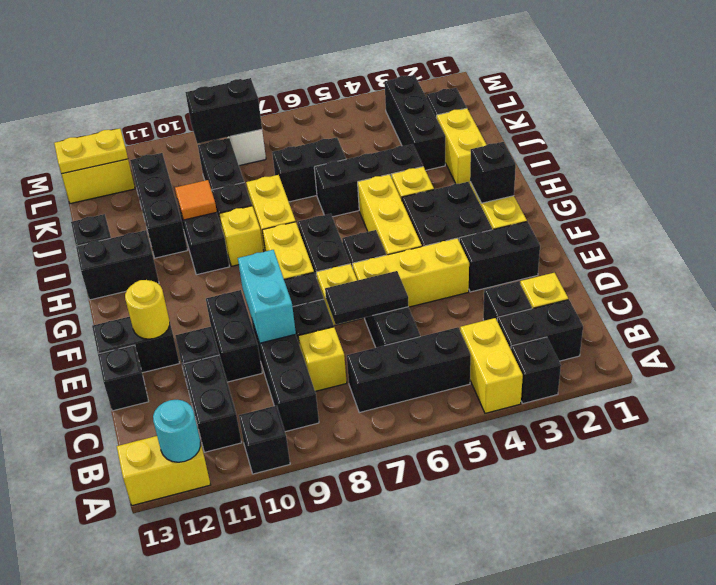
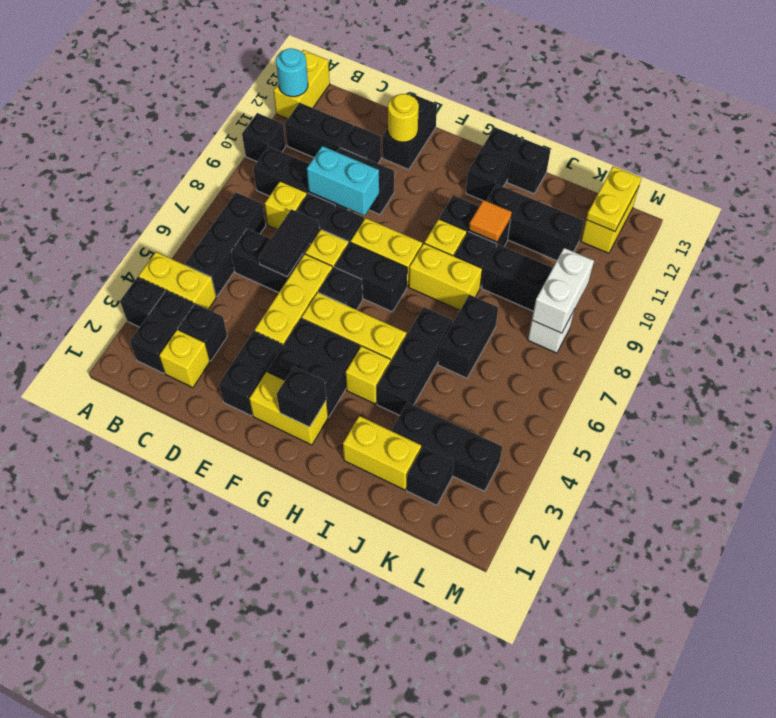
black 1x1 brick [98,345,149,411] -> none
black 1x2 brick [185,78,262,144] -> white 1x2 brick [532,248,594,333]

